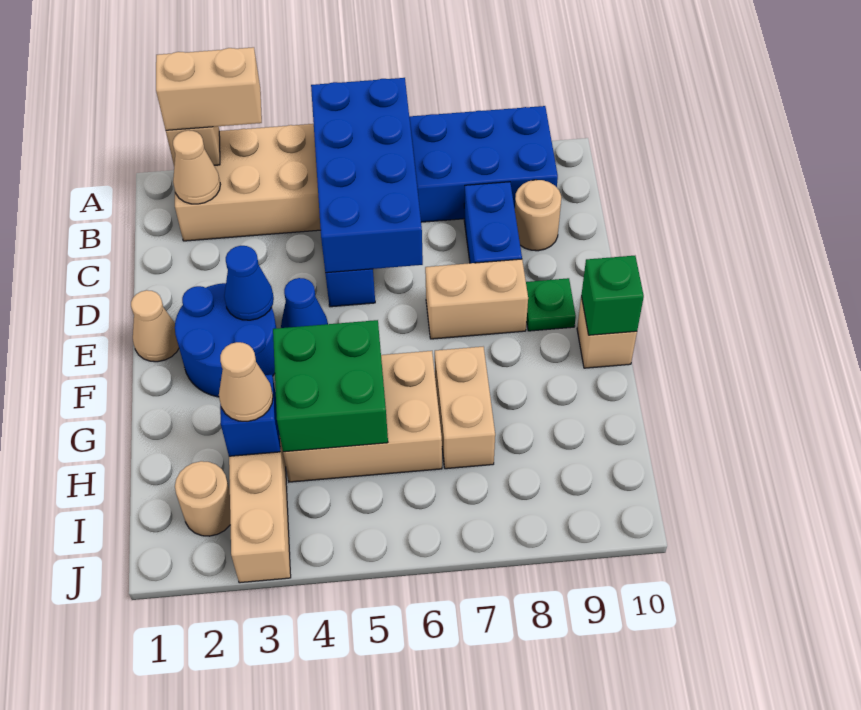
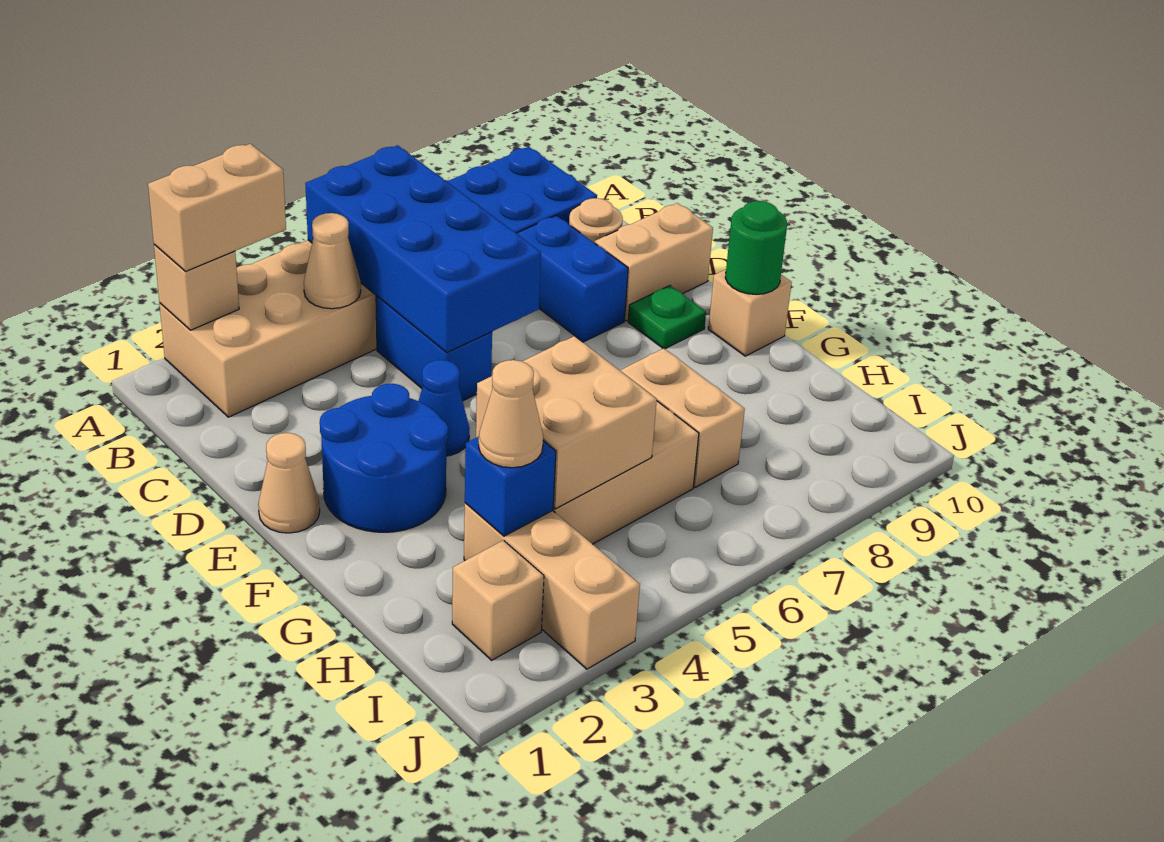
tan 1x1 cone [173,130,220,204] -> tan 1x1 cone moved to [304,213,361,309]
blue 1x1 cone [224,246,274,320] -> none
tan 1x2 brick [425,259,528,339] -> tan 1x2 brick moved to [595,203,713,321]
green 1x1 brick [581,256,644,335] -> green 1x1 round brick [725,201,787,295]
green 2x2 brick [273,320,388,452] -> tan 2x2 brick [476,336,657,509]
tan 1x1 round brick [175,461,230,536] -> tan 1x1 brick [452,540,544,660]

